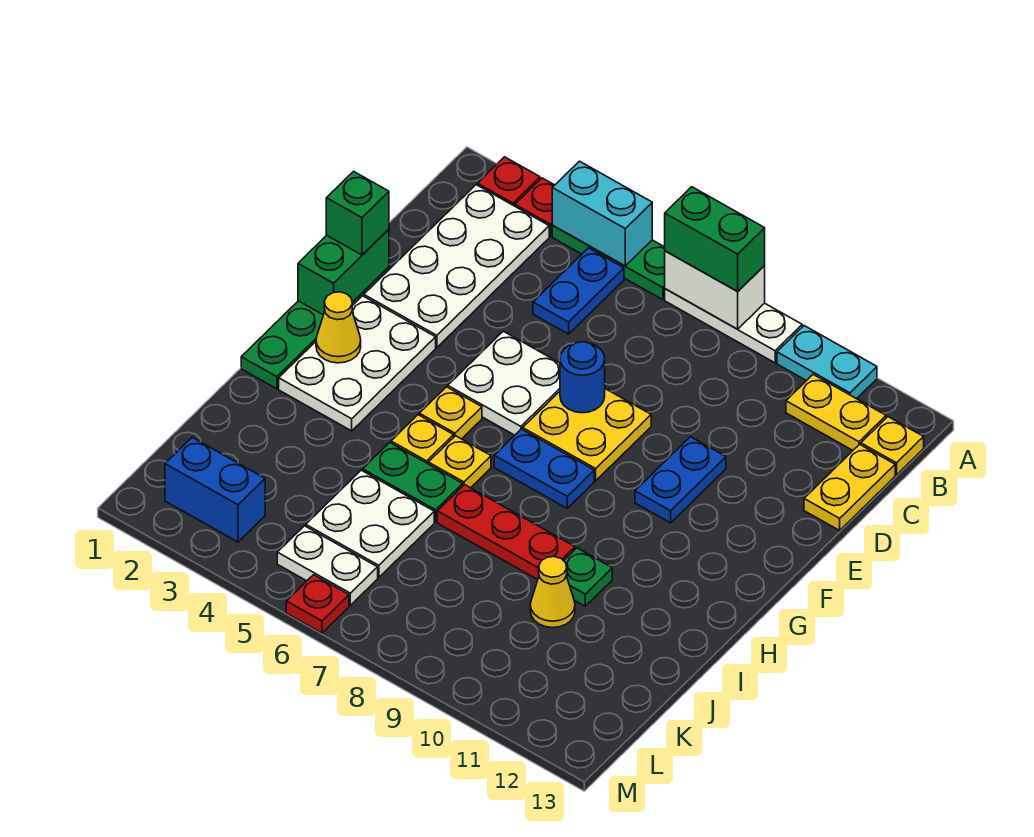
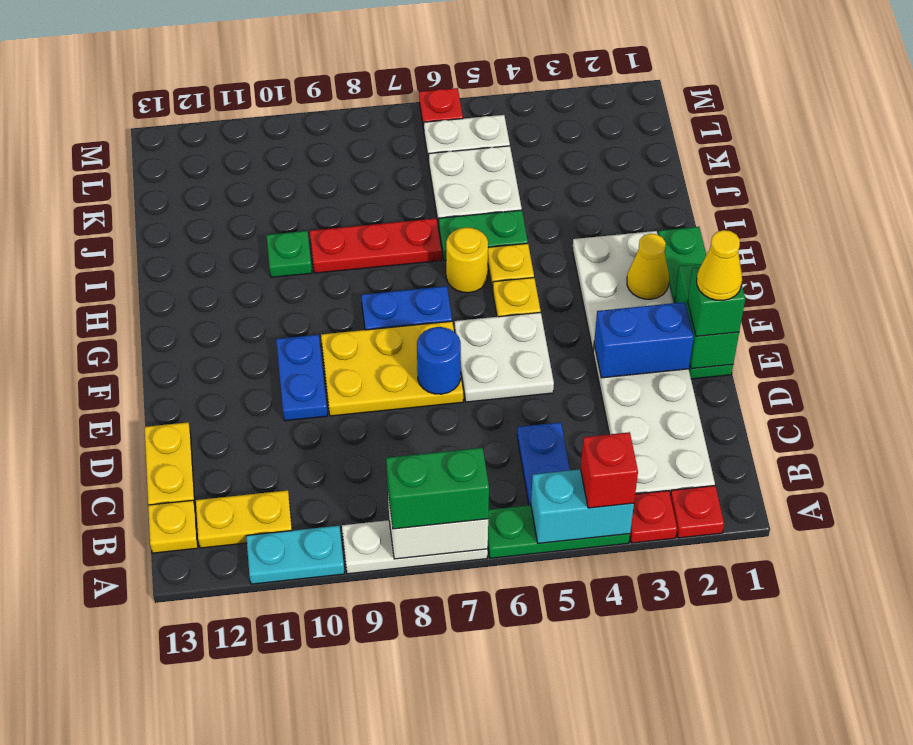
none -> red 1x1 brick [581,432,638,508]
yellow 2x2 plate [523,389,651,481] -> yellow 2x3 plate [321,321,463,416]
yellow 1x1 plate [428,436,491,488] -> yellow 1x1 round brick [446,228,488,293]
yellow 1x1 cone [530,557,575,628] -> yellow 1x1 cone moved to [697,230,742,300]
blue 1x2 brick [165,437,265,542] -> blue 1x2 brick moved to [594,302,694,378]

